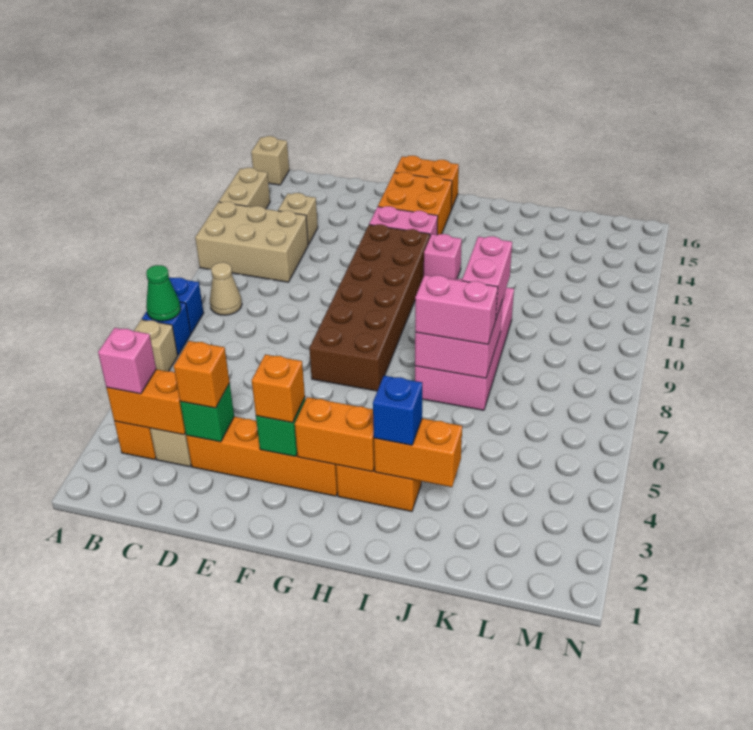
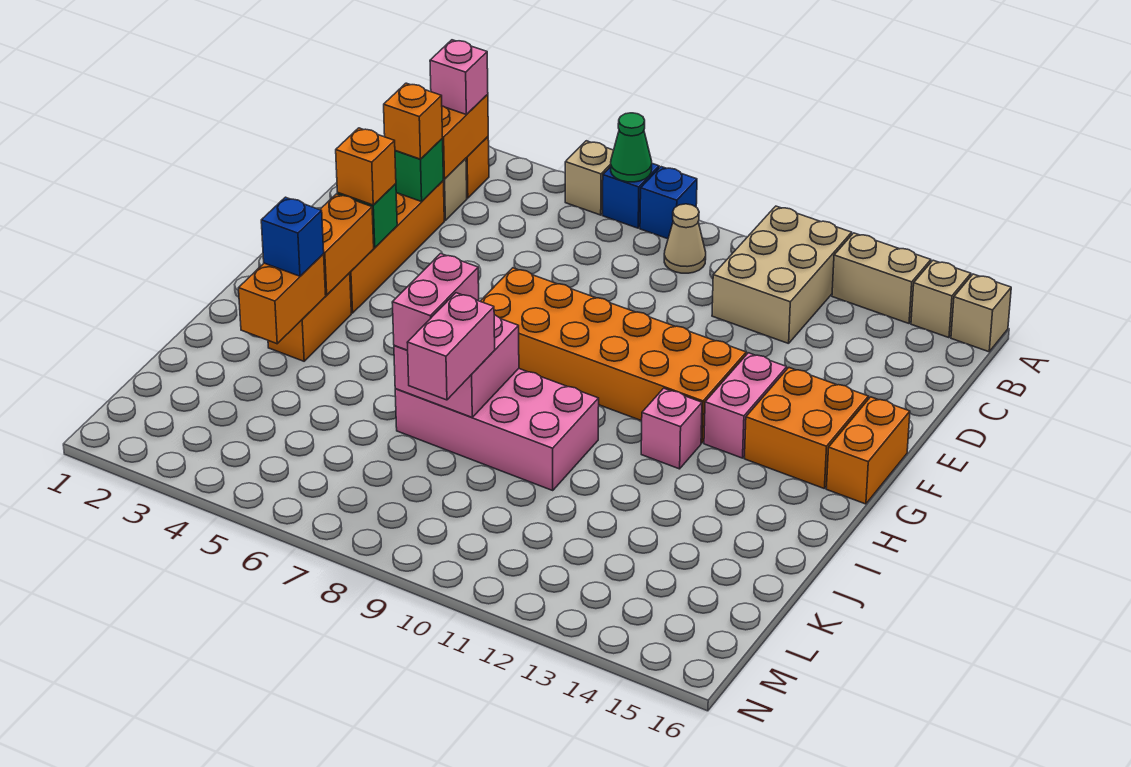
tan 1x1 brick [278,193,318,245] -> tan 1x1 brick moved to [911,260,971,338]
brown 2x6 brick [309,224,430,391] -> orange 2x6 brick [480,268,746,443]
pink 1x2 brick [462,236,512,318] -> pink 1x2 brick turned to [407,293,495,400]

